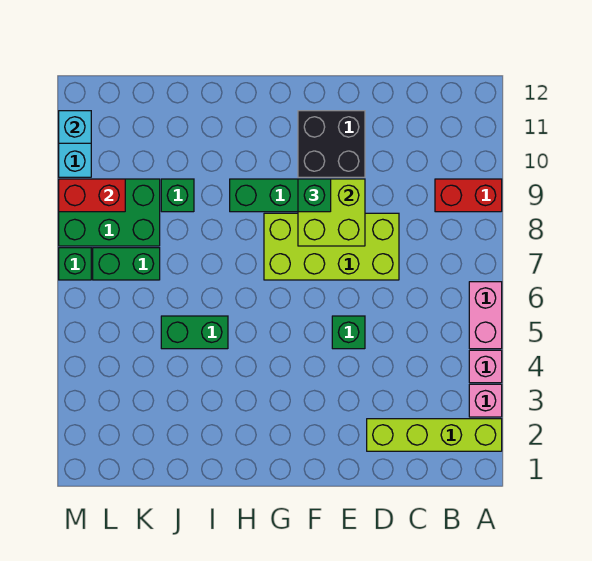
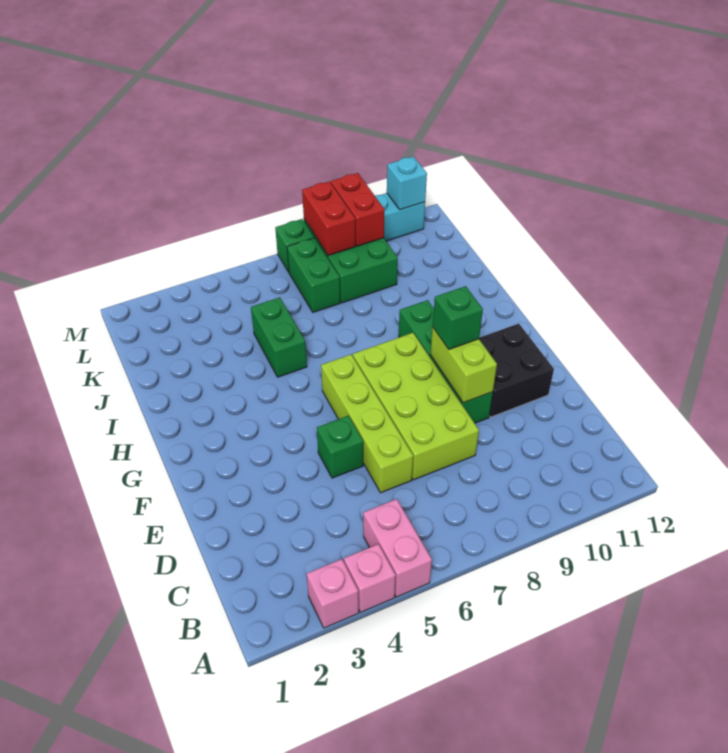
lime 1x4 brick [367,419,502,451] -> lime 1x4 brick moved to [321,354,413,493]
pink 1x2 brick [469,282,502,349] -> pink 1x2 brick turned to [363,499,432,597]
red 1x2 brick [435,179,502,212] -> red 1x2 brick moved to [302,181,355,255]
lime 2x2 brick [298,179,365,246] -> lime 1x2 brick [430,328,497,403]
green 1x1 brick [161,179,194,212] -> none

